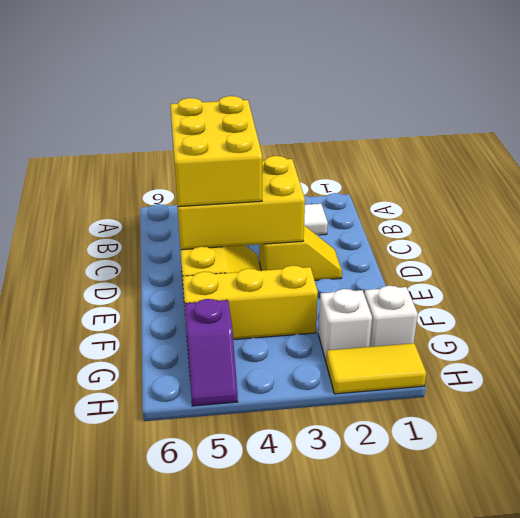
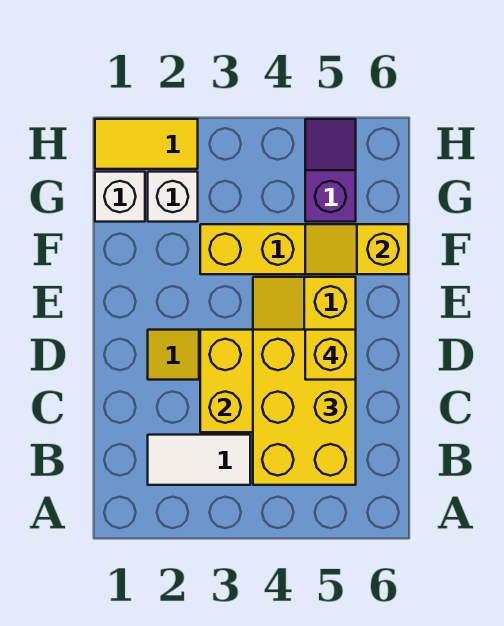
none -> yellow 1x1 brick [305,330,356,380]
none -> yellow 1x2 slope [305,224,408,274]

